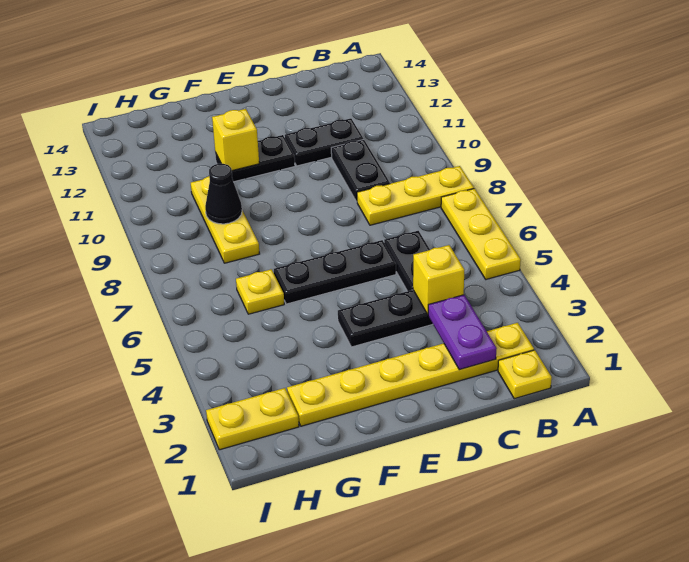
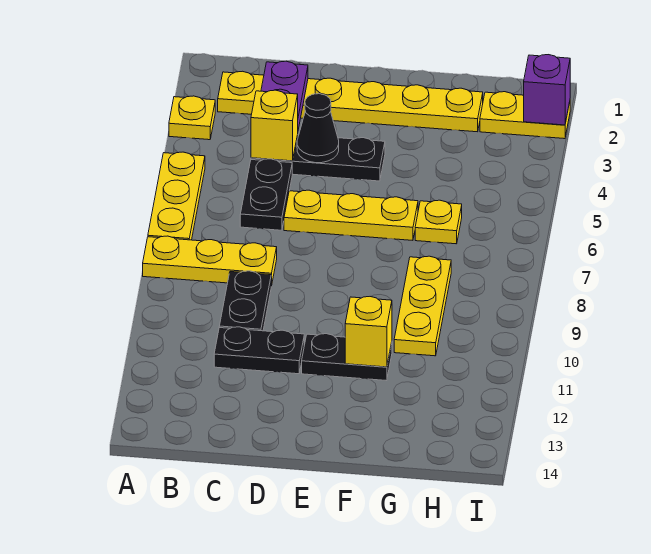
yellow 1x1 plate [498,350,552,399] -> yellow 1x1 plate moved to [169,96,215,140]
black 1x3 plate [274,240,396,304] -> yellow 1x3 plate [284,190,418,240]
black 1x1 cone [205,164,242,224] -> black 1x1 cone moved to [297,94,339,163]
none -> purple 1x1 brick [524,55,570,125]

